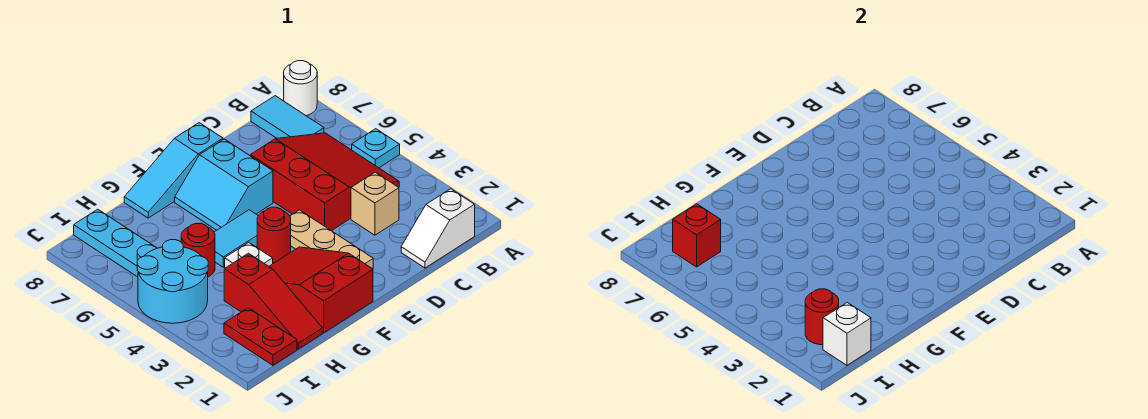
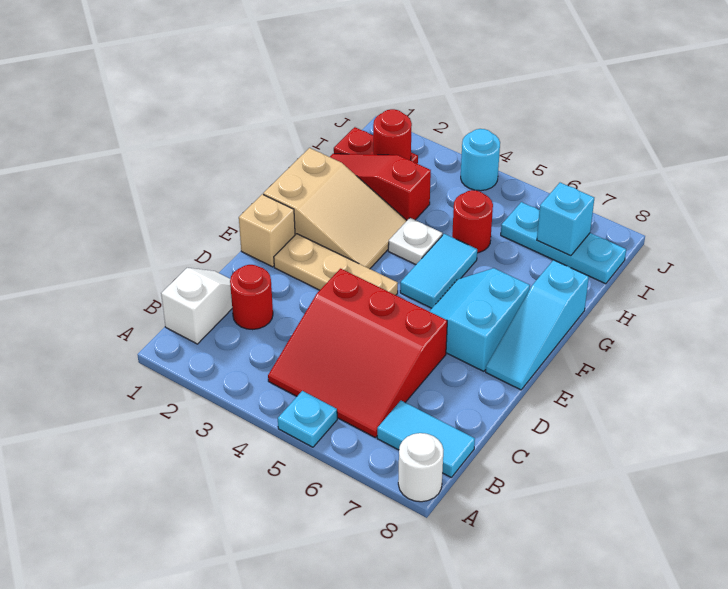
tan 1x1 brick [351,172,399,235] -> tan 1x1 brick moved to [239,194,295,267]
cyan 2x2 slope [175,139,273,230] -> cyan 2x2 slope turned to [429,268,530,371]
cyan 1x3 slope [124,123,223,218] -> cyan 1x3 slope turned to [486,260,589,390]
red 2x3 slope [269,247,373,333] -> tan 2x3 slope [263,148,407,269]
red 1x1 round brick [257,207,291,263] -> red 1x1 round brick moved to [230,265,273,330]
white 1x1 brick [823,302,871,365] -> none
cyan 2x2 round brick [137,240,208,323] -> cyan 1x1 round brick [461,129,500,191]
red 1x1 brick [673,204,721,267] -> cyan 1x1 brick [537,183,594,256]

